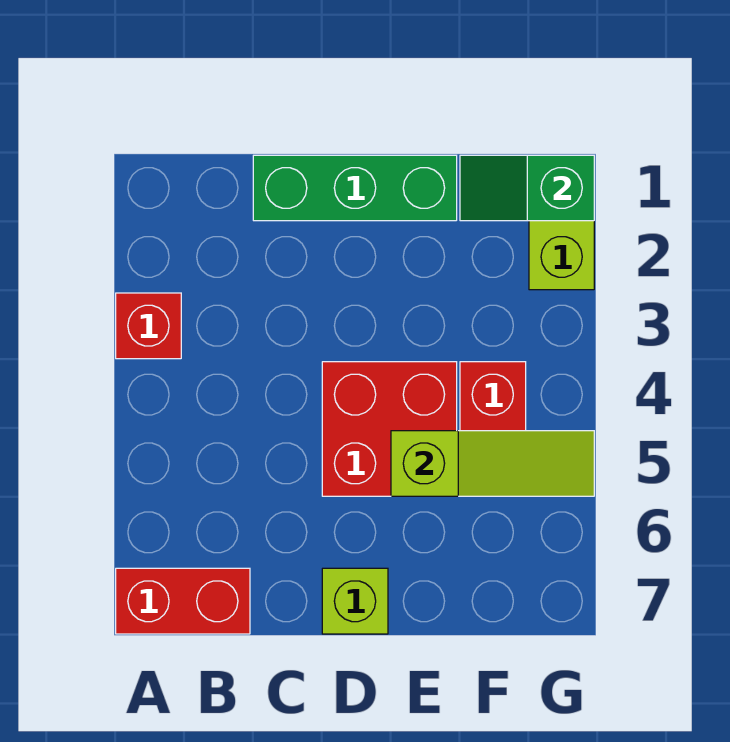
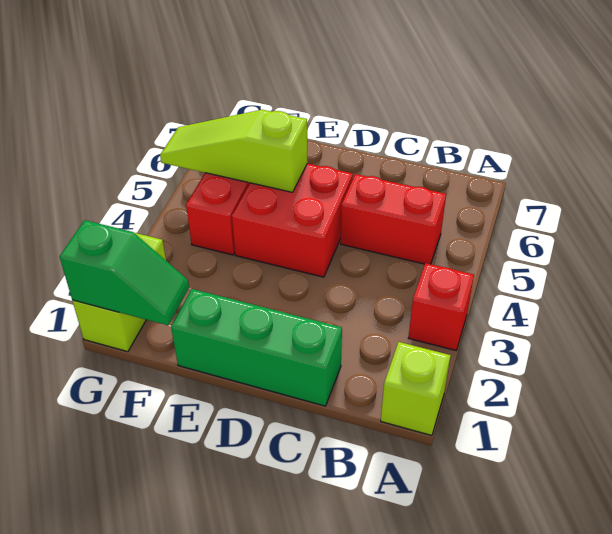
red 1x2 brick [116,568,250,634] -> red 1x2 brick moved to [341,174,446,264]
lime 1x1 brick [322,568,388,634] -> lime 1x1 brick moved to [381,342,451,436]

